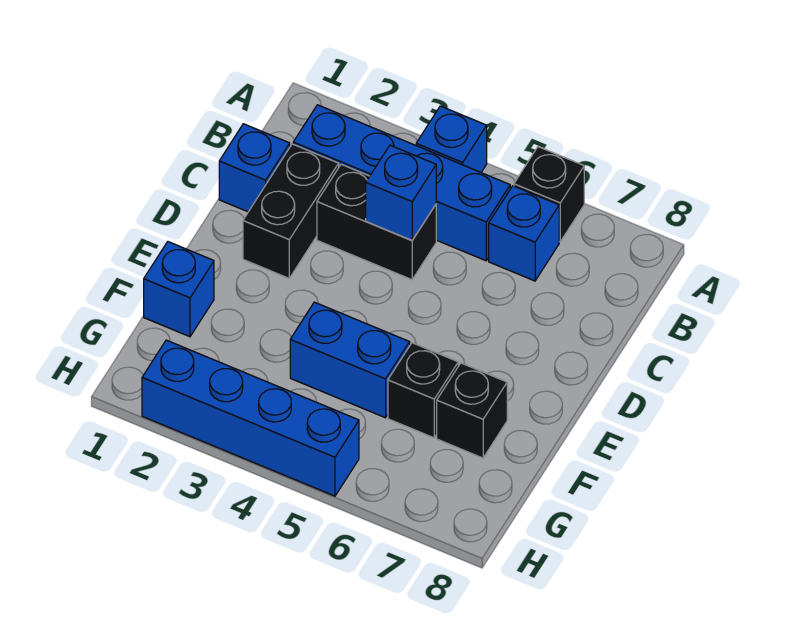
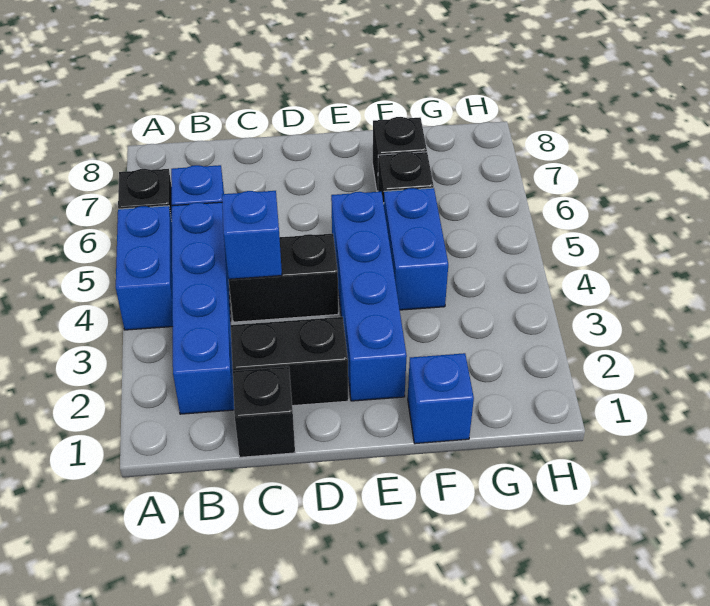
blue 1x1 brick [416,106,487,172] -> blue 1x2 brick [116,206,173,330]
blue 1x1 brick [219,124,290,212] -> black 1x1 brick [233,367,295,457]
black 1x2 brick [317,164,436,280] -> black 1x2 brick turned to [229,234,338,322]
blue 1x4 brick [142,340,359,496] -> blue 1x4 brick moved to [331,192,407,401]

